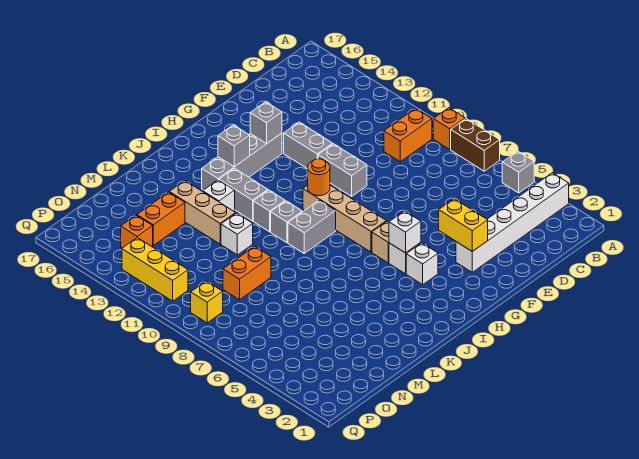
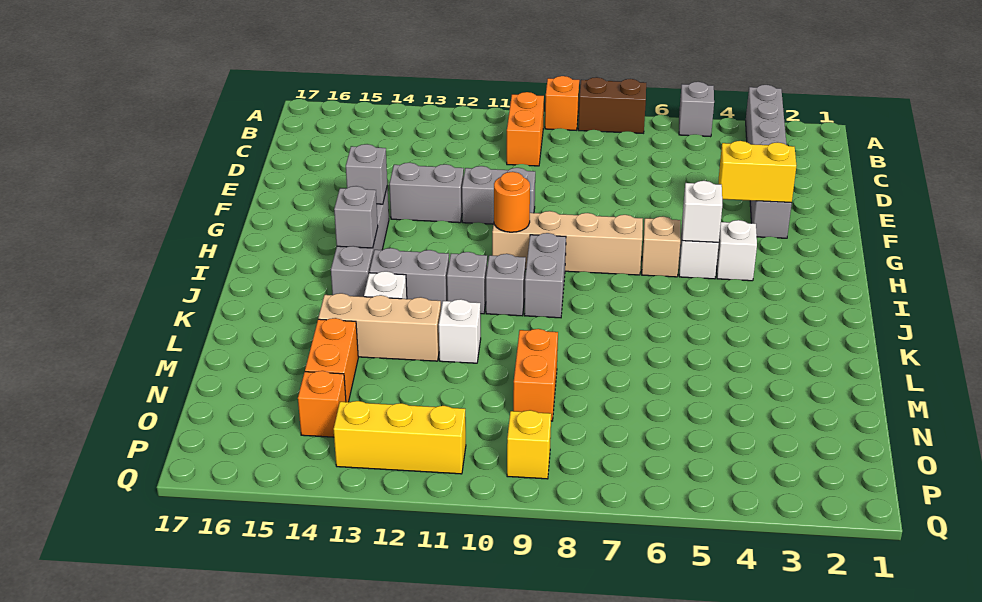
white 1x6 brick [456,173,569,272] -> grey 1x6 brick [746,85,792,238]

